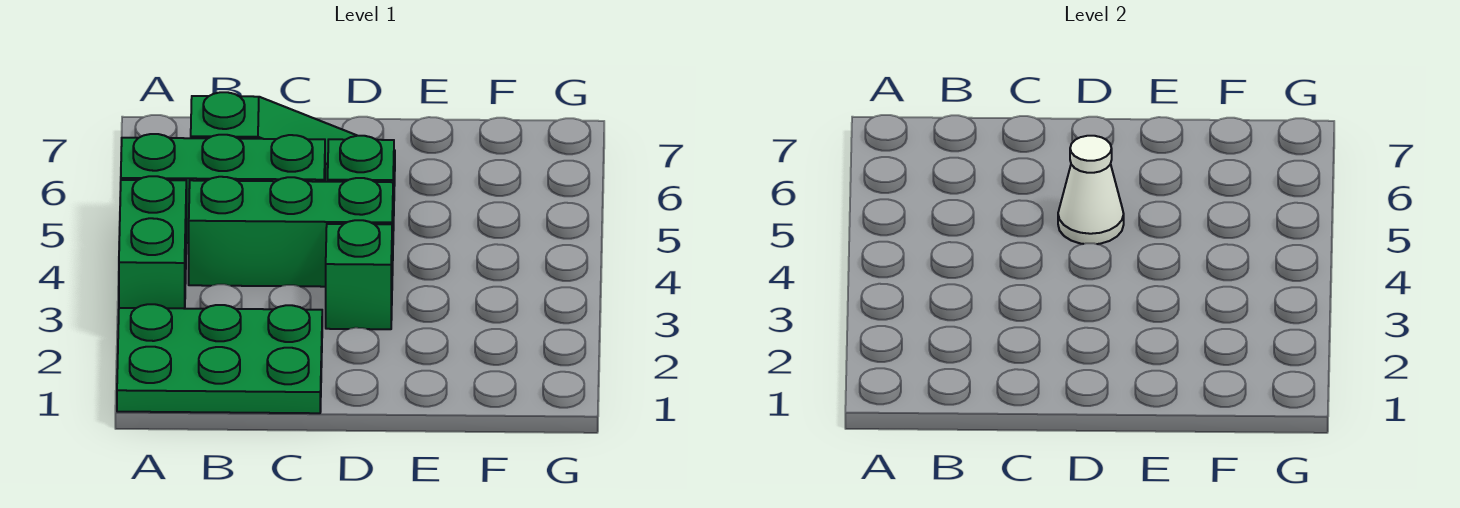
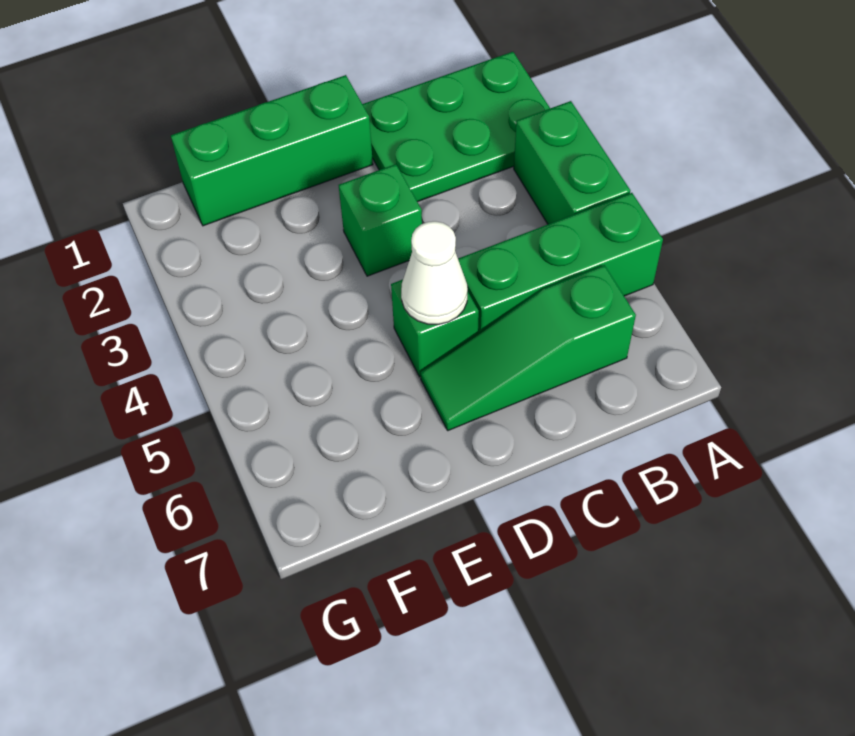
green 1x3 brick [189,177,393,287] -> green 1x3 brick moved to [171,75,373,226]

